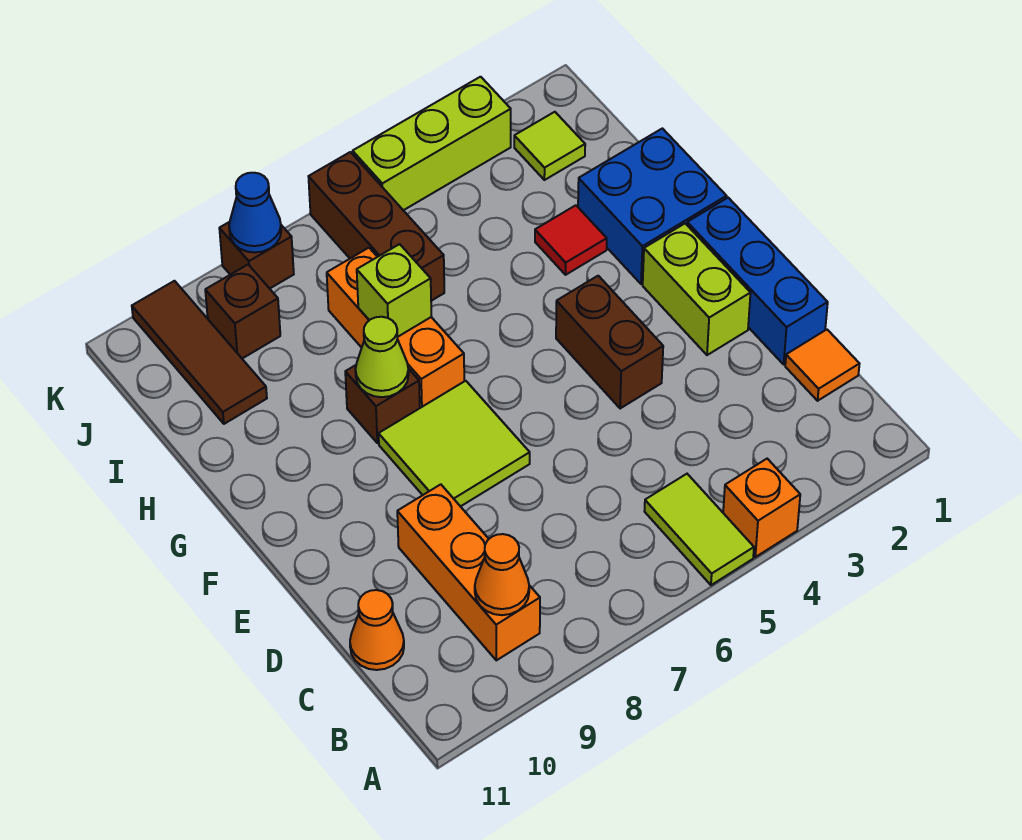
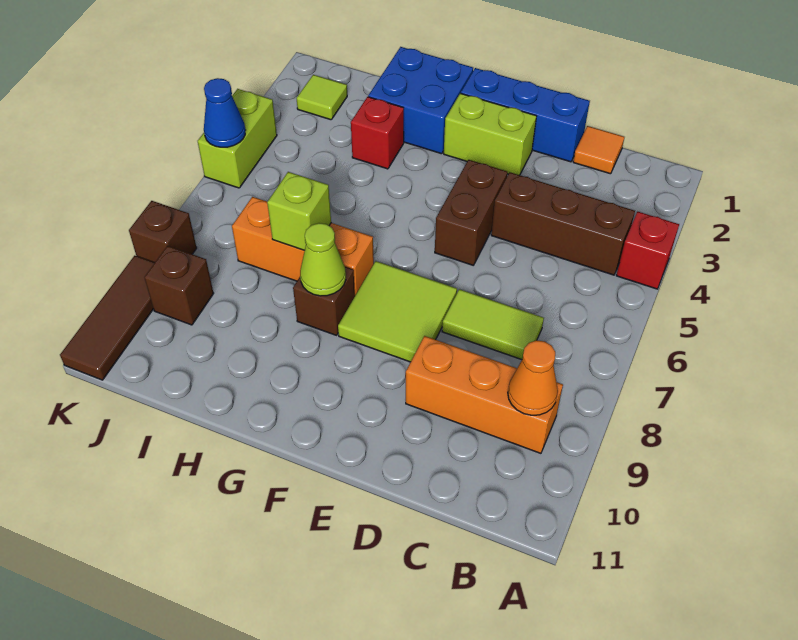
orange 1x1 brick [723,459,800,557] -> red 1x1 brick [616,212,679,289]
lime 1x2 tile [644,474,754,585] -> lime 1x2 tile moved to [442,289,544,360]
orange 1x1 cone [350,590,404,670] -> none
brown 1x2 brick [556,276,663,409] -> brown 1x2 brick turned to [435,160,507,265]
red 1x1 tile [535,205,607,275] -> red 1x1 brick [351,97,404,169]
brown 1x3 brick [308,152,444,301] -> brown 1x3 brick moved to [491,172,635,275]
brown 1x3 tile [132,281,267,424] -> brown 1x3 tile turned to [60,256,155,380]
lime 1x3 brick [353,77,511,210] -> lime 1x2 brick [198,89,277,188]
blue 1x1 cone [229,173,281,253] -> blue 1x1 cone moved to [204,78,245,147]

